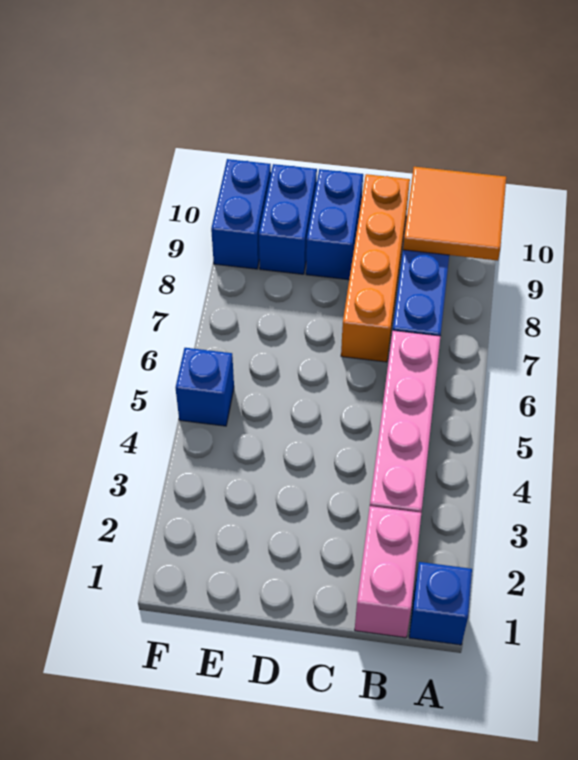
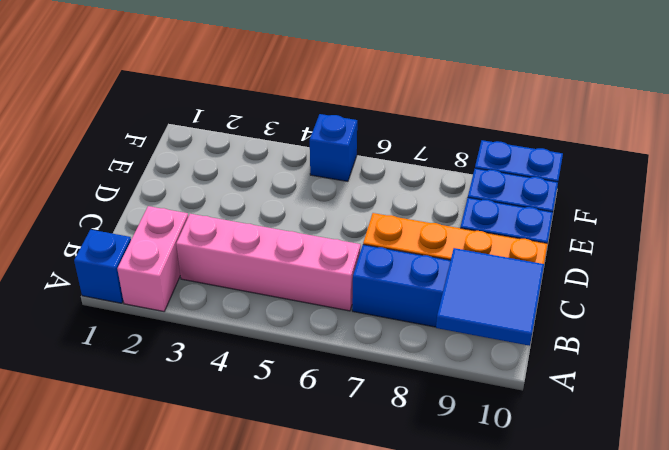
orange 2x2 tile [403,167,506,261] -> blue 2x2 tile [436,248,544,346]
pink 1x2 brick [355,506,421,638] -> pink 1x2 brick turned to [117,206,188,311]

